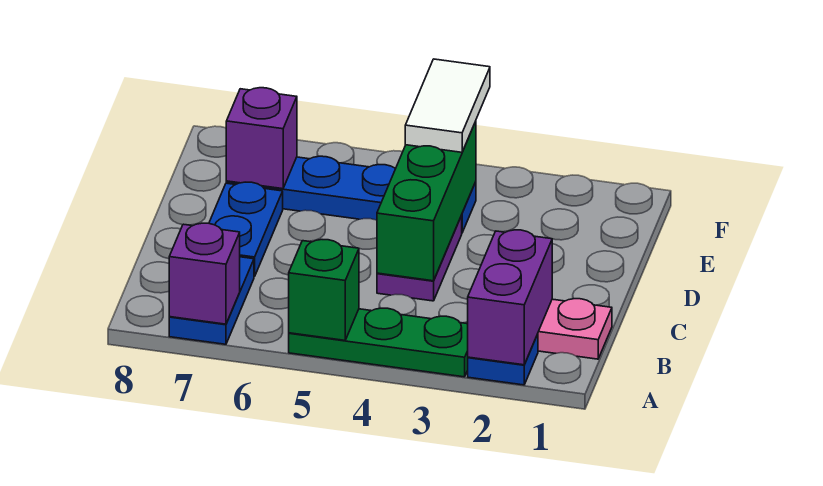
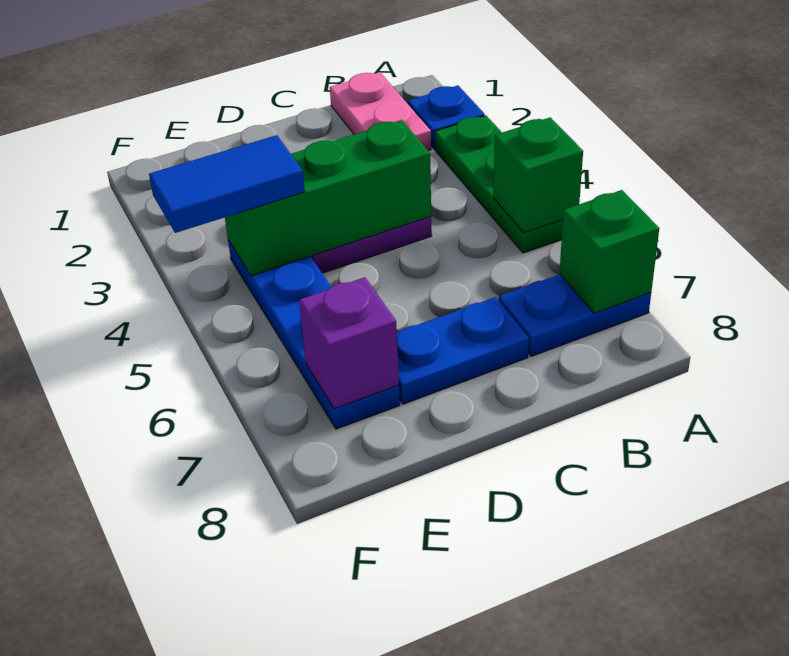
purple 1x2 brick [468,230,552,365] -> none
purple 1x1 brick [169,223,240,324] -> green 1x1 brick [559,190,659,313]
white 1x2 tile [405,59,490,152] -> blue 1x2 tile [149,135,305,233]

